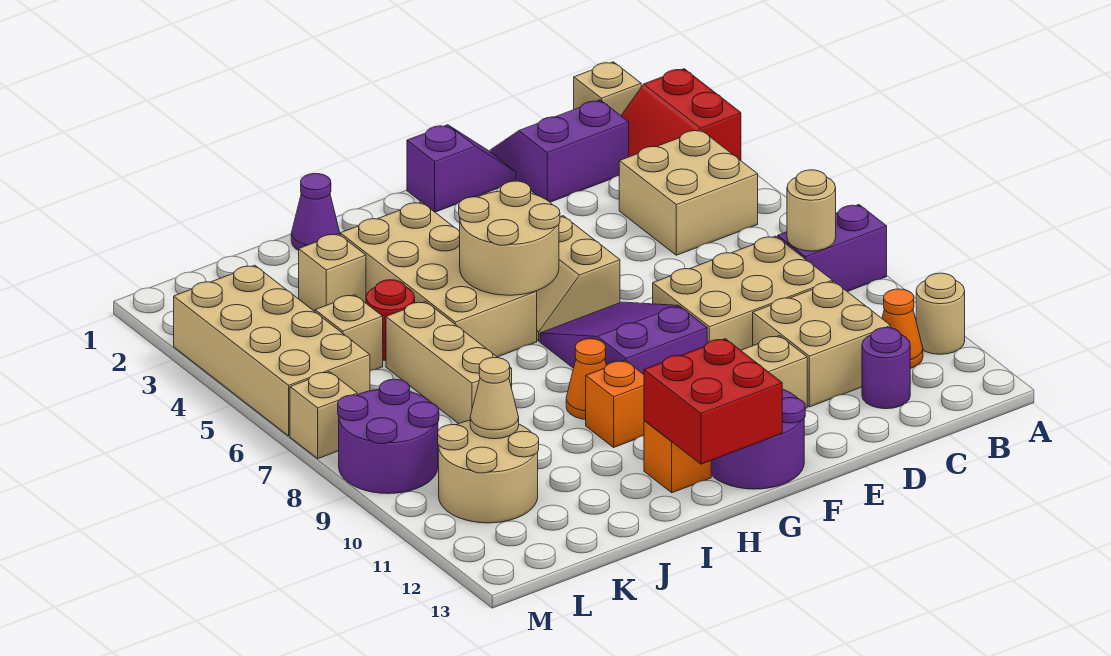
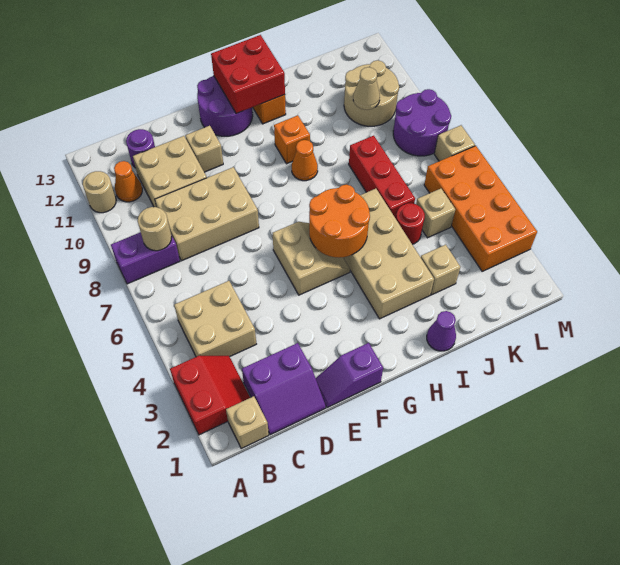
purple 2x3 slope [540,302,707,374] -> none
tan 2x2 round brick [459,181,560,295] -> orange 2x2 round brick [309,185,370,258]
tan 1x3 brick [386,302,512,424] -> red 1x3 brick [349,136,415,218]
tan 2x4 brick [174,265,370,436] -> orange 2x4 brick [424,146,537,271]

